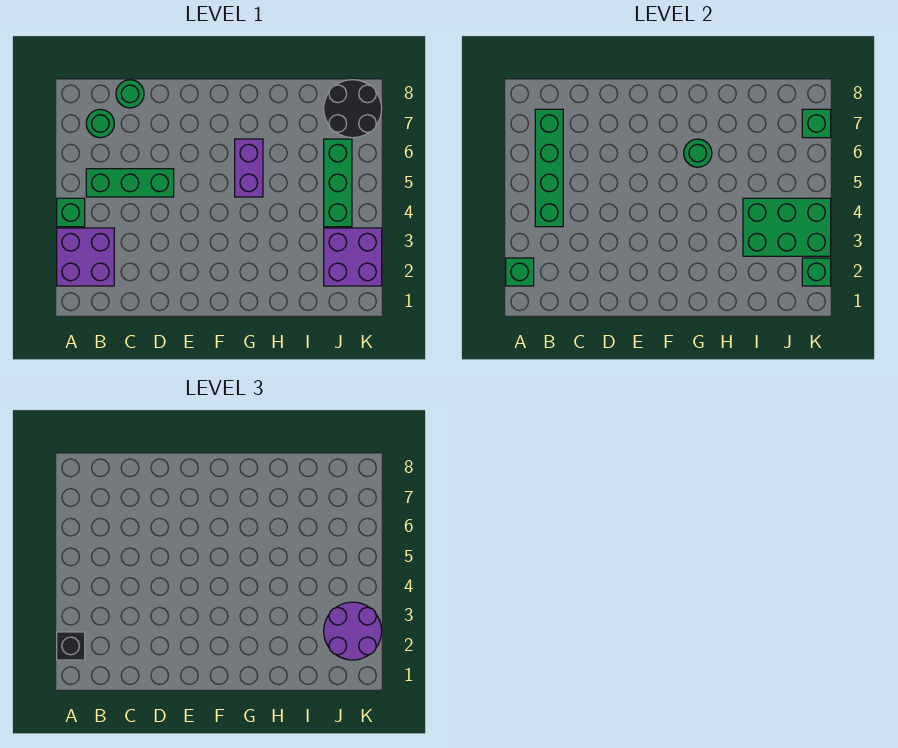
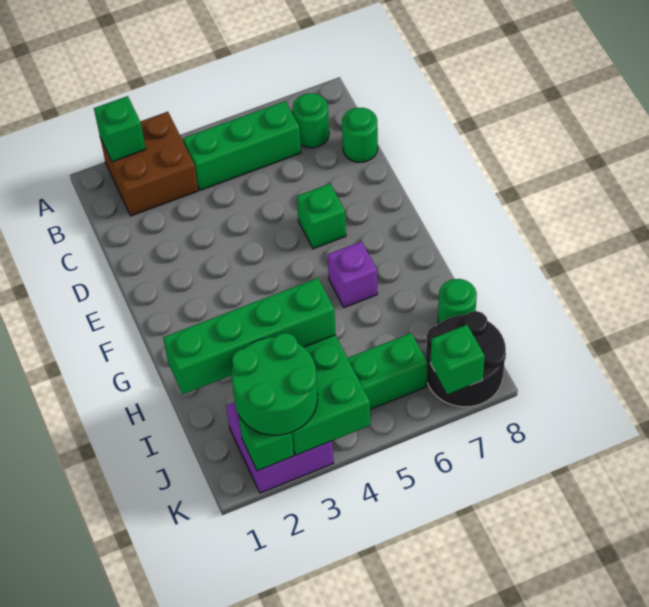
purple 2x2 brick [57,228,114,286] -> brown 2x2 brick [100,112,198,216]
black 1x1 brick [57,632,85,660] -> none
green 1x1 brick [57,198,85,227] -> green 1x1 brick moved to [297,184,346,249]
green 1x4 brick [535,109,563,227] -> green 1x4 brick moved to [163,278,336,394]
green 1x3 brick [86,169,174,197] -> green 1x3 brick turned to [183,101,301,190]
purple 1x2 brick [235,139,263,197] -> purple 1x1 brick [328,241,377,308]
green 1x1 round brick [684,139,712,167] -> green 1x1 round brick moved to [438,279,477,323]
purple 2x2 round brick [324,602,382,660] -> green 2x2 round brick [231,333,318,435]

